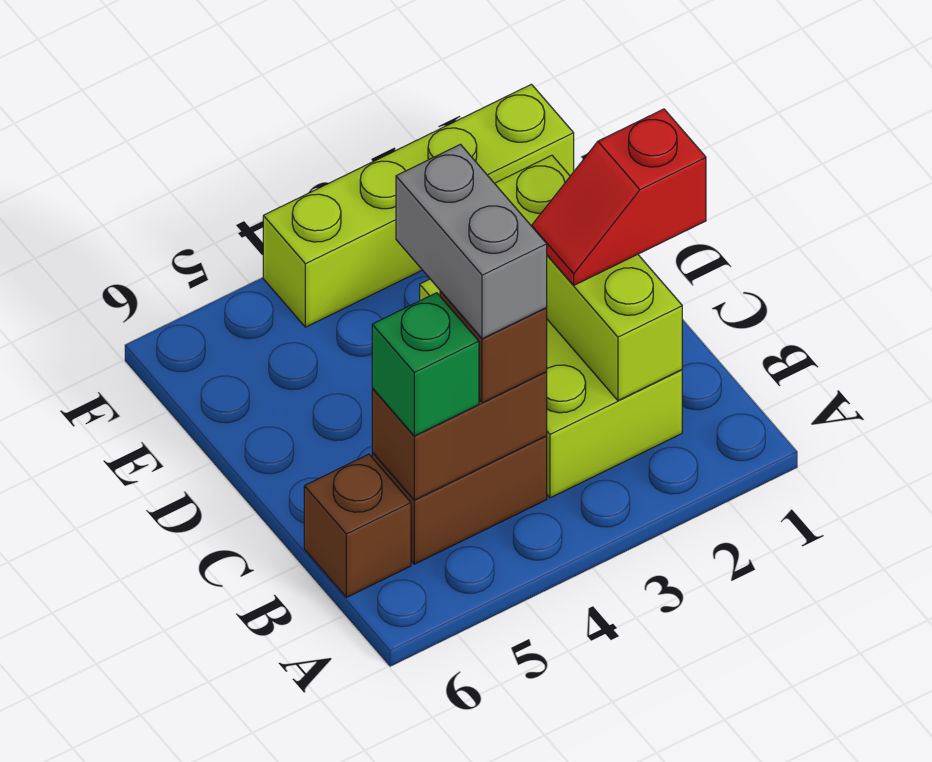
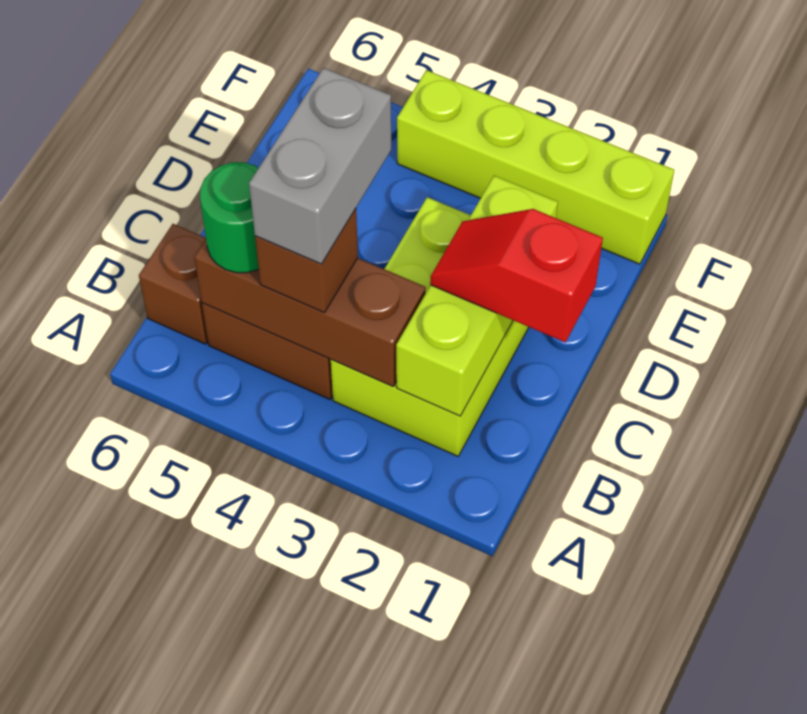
brown 1x2 brick [372,372,547,500] -> brown 1x3 brick [194,239,426,386]
green 1x1 brick [372,293,479,436] -> green 1x1 round brick [200,162,259,273]

